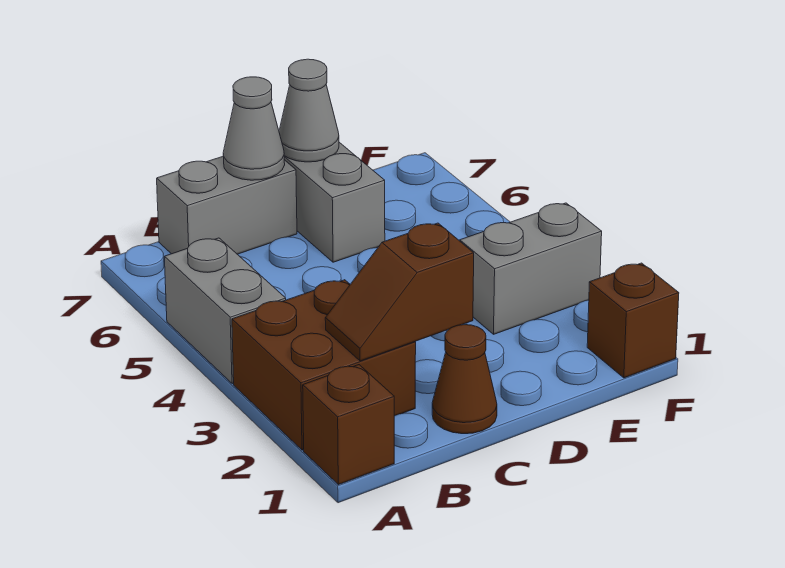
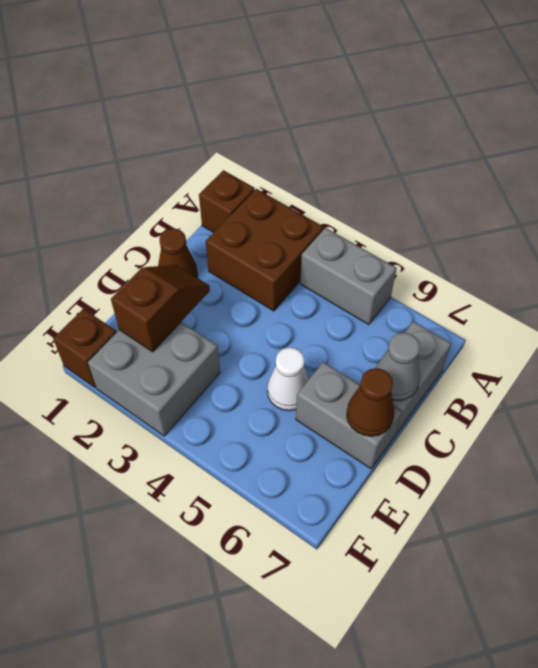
brown 1x2 slope [325,223,474,361] -> brown 1x2 slope moved to [111,265,210,352]
none -> white 1x1 cone [267,348,309,411]
grey 1x1 cone [279,59,339,162] -> brown 1x1 cone [347,368,394,436]
grey 1x2 brick [460,203,602,334] -> grey 2x2 brick [88,322,220,436]

